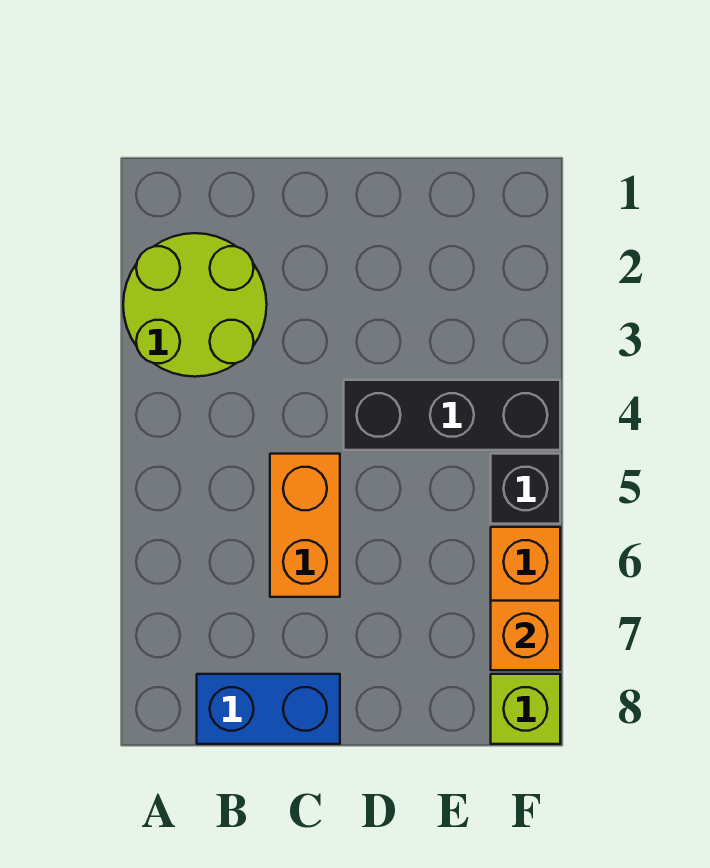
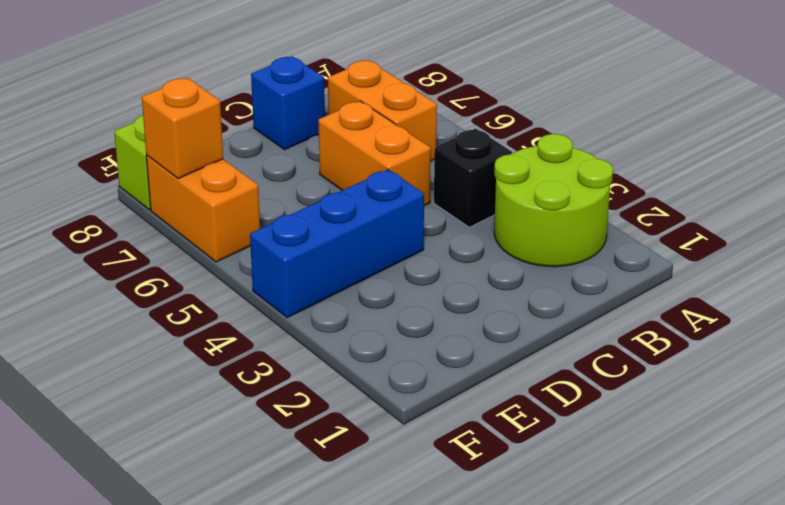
none -> orange 1x2 brick [328,60,437,161]
blue 1x2 brick [197,674,340,744] -> blue 1x1 brick [251,56,325,150]
black 1x3 brick [344,380,560,450] -> blue 1x3 brick [250,169,424,318]
black 1x1 brick [491,454,560,524] -> black 1x1 brick moved to [434,129,512,227]

